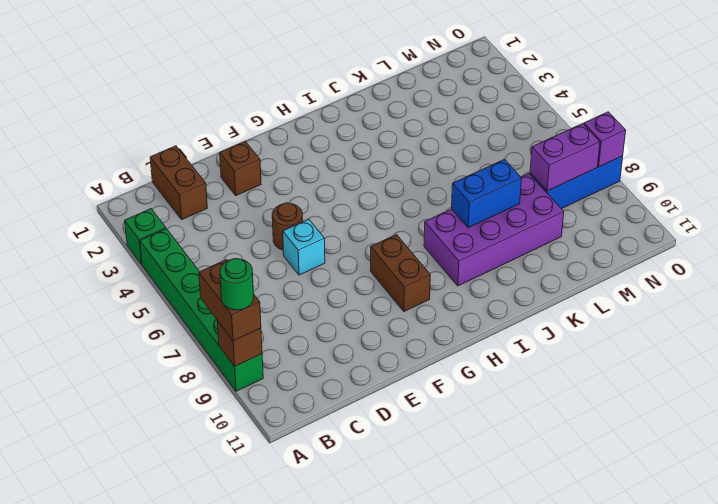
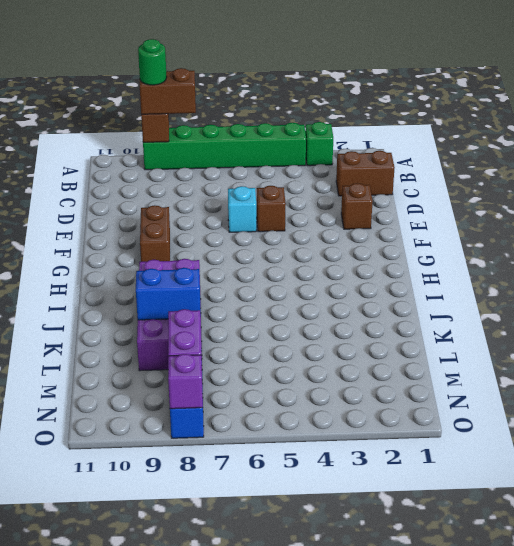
brown 1x1 round brick [272,203,303,250] -> brown 1x1 brick [257,186,286,232]
brown 1x2 brick [371,235,430,311] -> brown 1x2 brick turned to [140,205,170,262]
blue 1x2 brick [452,159,522,228] -> blue 1x2 brick turned to [136,268,201,320]

